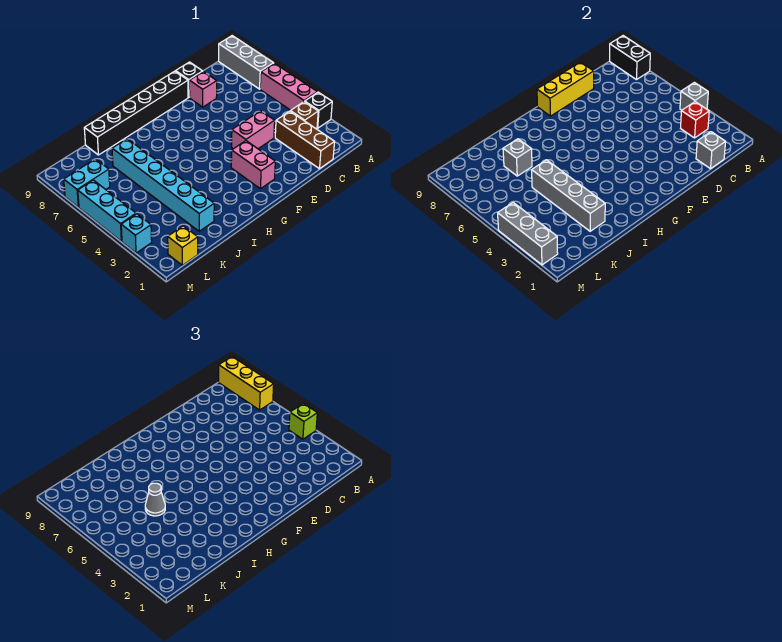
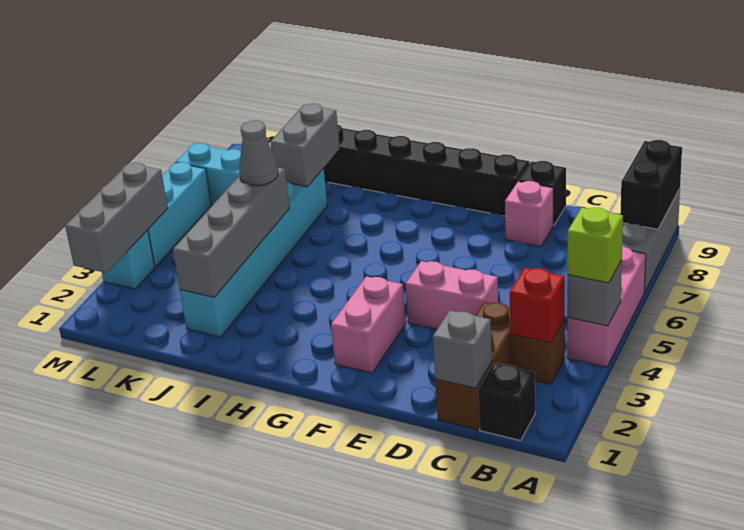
black 1x1 brick [305,92,332,128] -> black 1x1 brick moved to [478,363,535,441]
yellow 1x3 brick [219,357,274,410] -> none
yellow 1x3 brick [537,62,594,116] -> none
grey 1x1 brick [503,139,532,176] -> grey 1x2 brick [270,104,340,187]
yellow 1x1 brick [168,226,198,265] -> none

